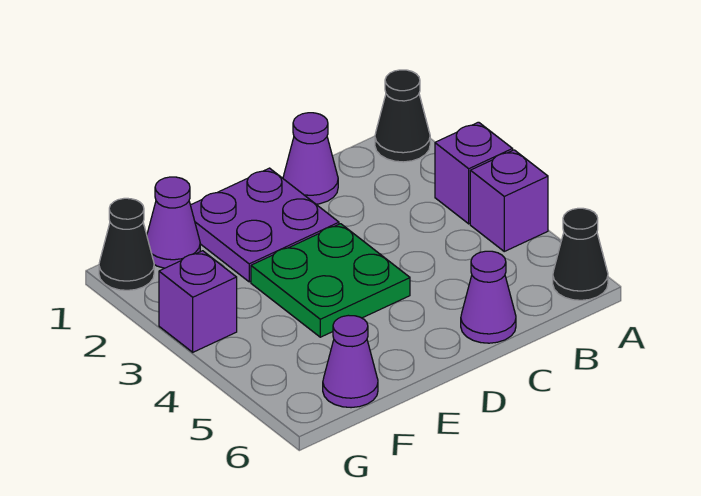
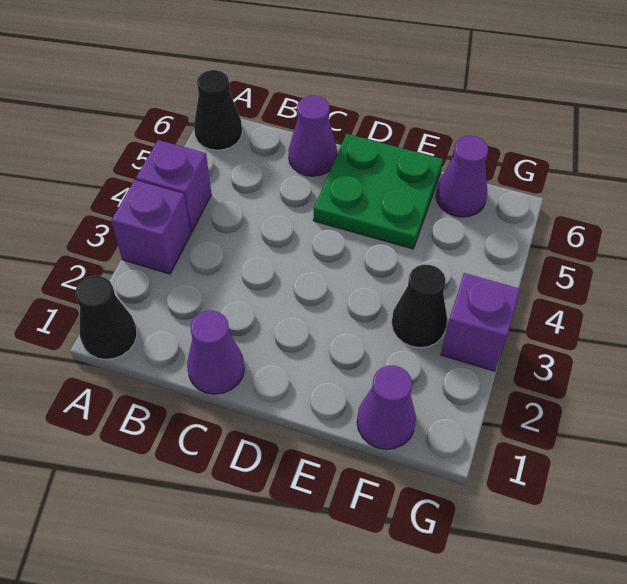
purple 2x2 plate [191,168,339,282] -> none
green 2x2 plate [251,224,410,337] -> green 2x2 plate moved to [313,134,443,249]
black 1x1 cone [99,198,154,290] -> black 1x1 cone moved to [392,265,447,348]

